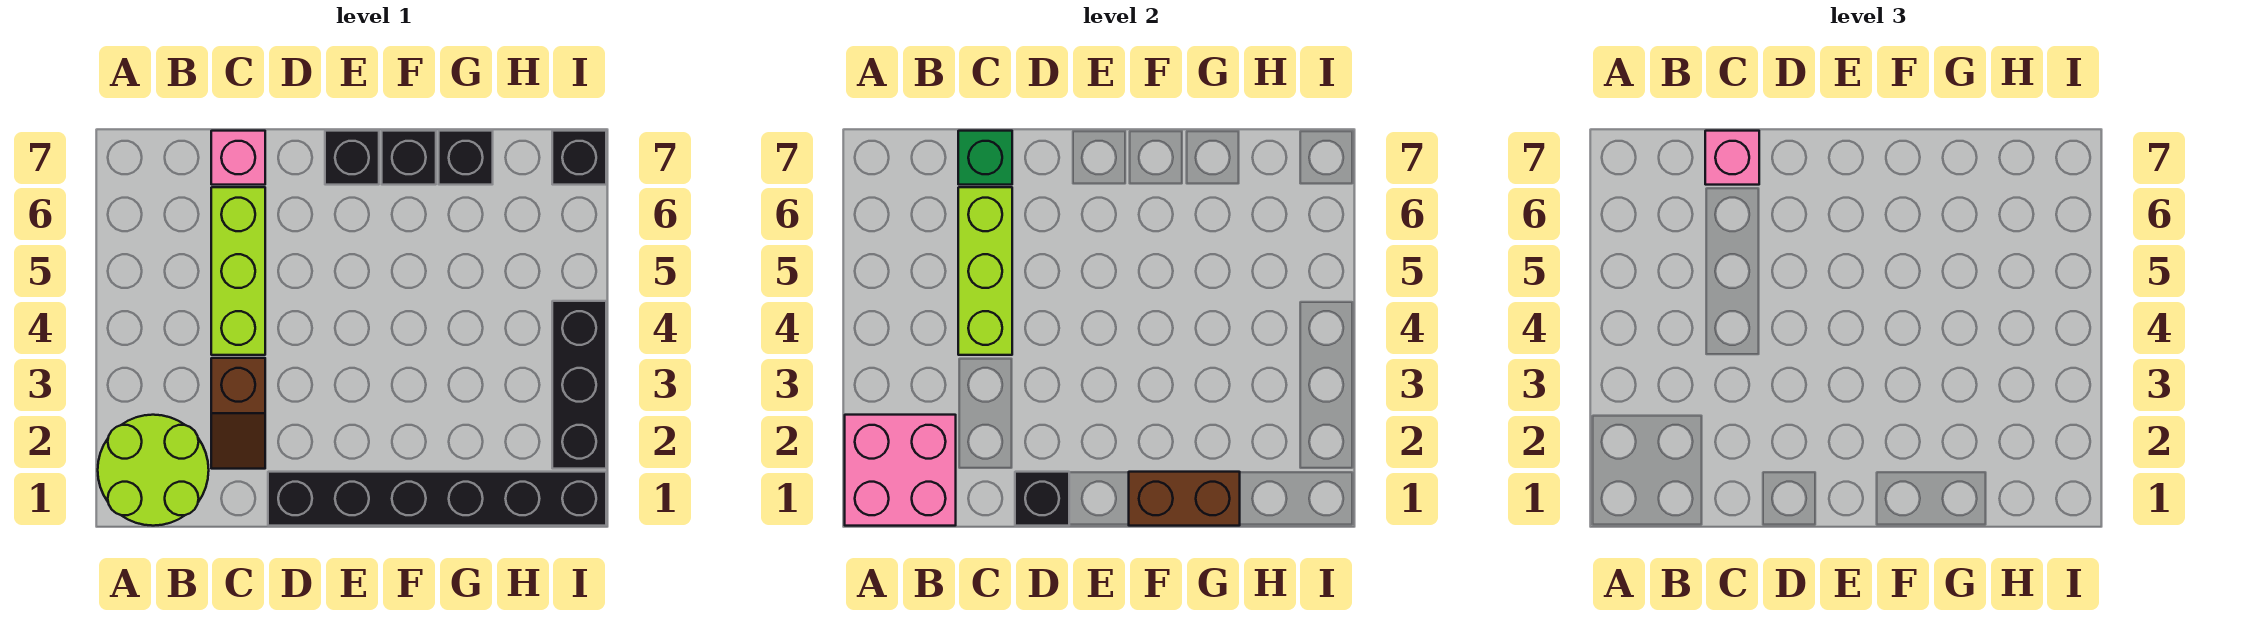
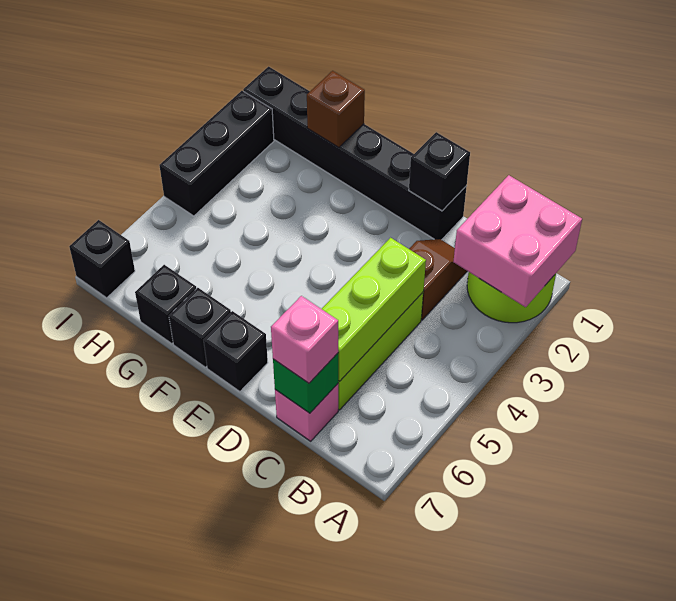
brown 1x2 brick [1129,472,1240,526] -> brown 1x1 brick [307,71,365,148]

